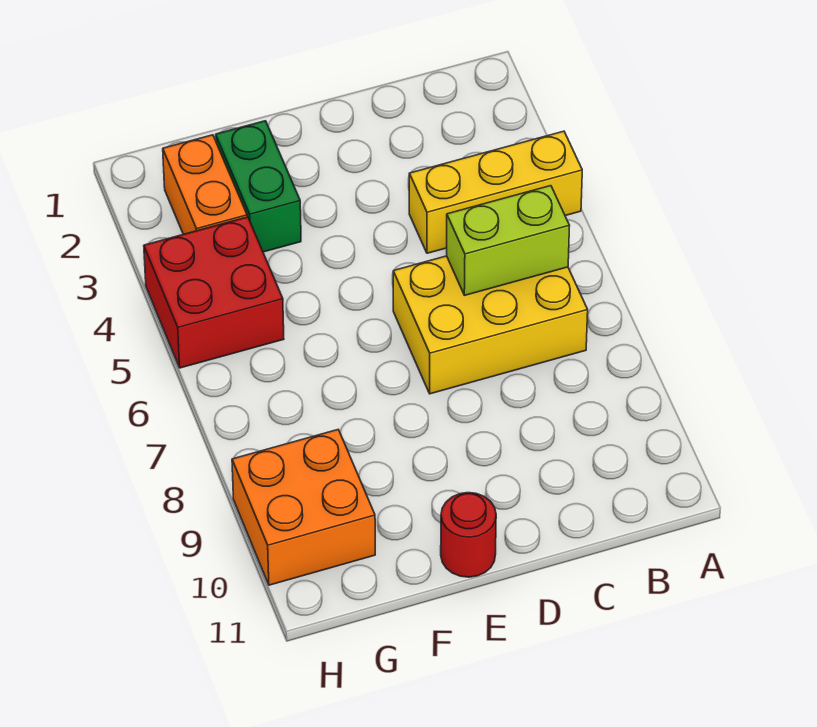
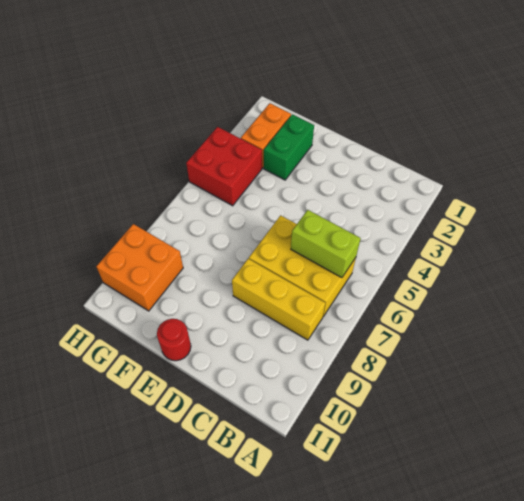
yellow 1x3 brick [409,131,582,253] -> yellow 1x3 brick moved to [232,259,325,340]

